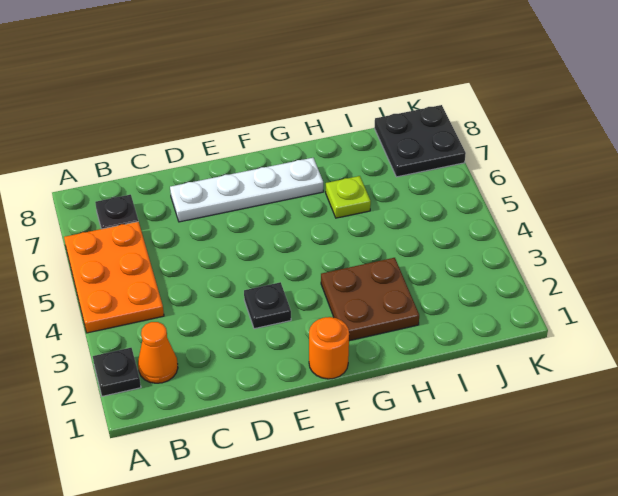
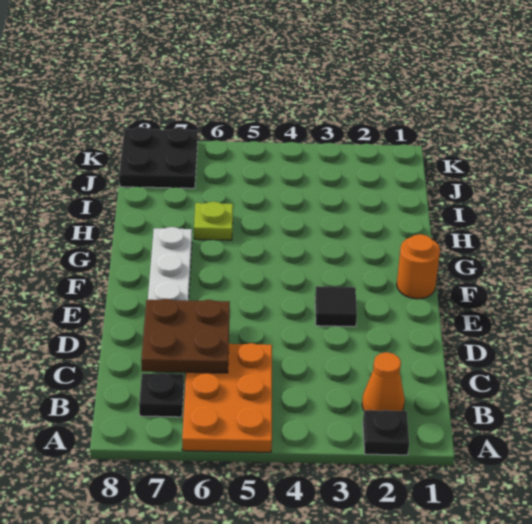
orange 2x3 plate [64,222,164,333] -> orange 2x3 plate turned to [182,343,272,452]
black 1x1 plate [244,282,291,329] -> black 1x1 tile [315,286,357,327]
brown 2x2 plate [321,258,419,341] -> brown 2x2 plate moved to [141,299,230,373]

